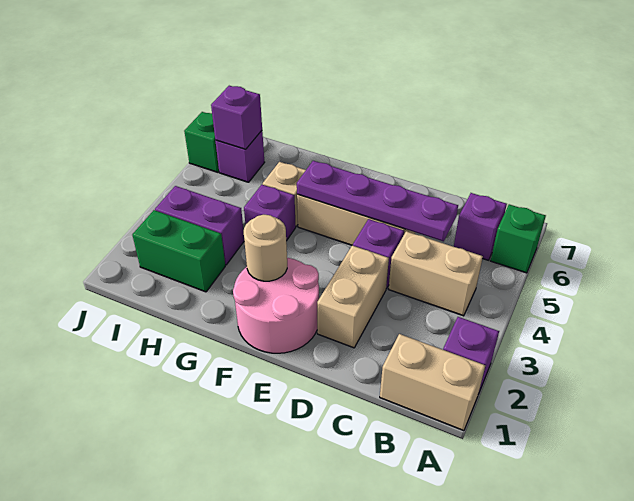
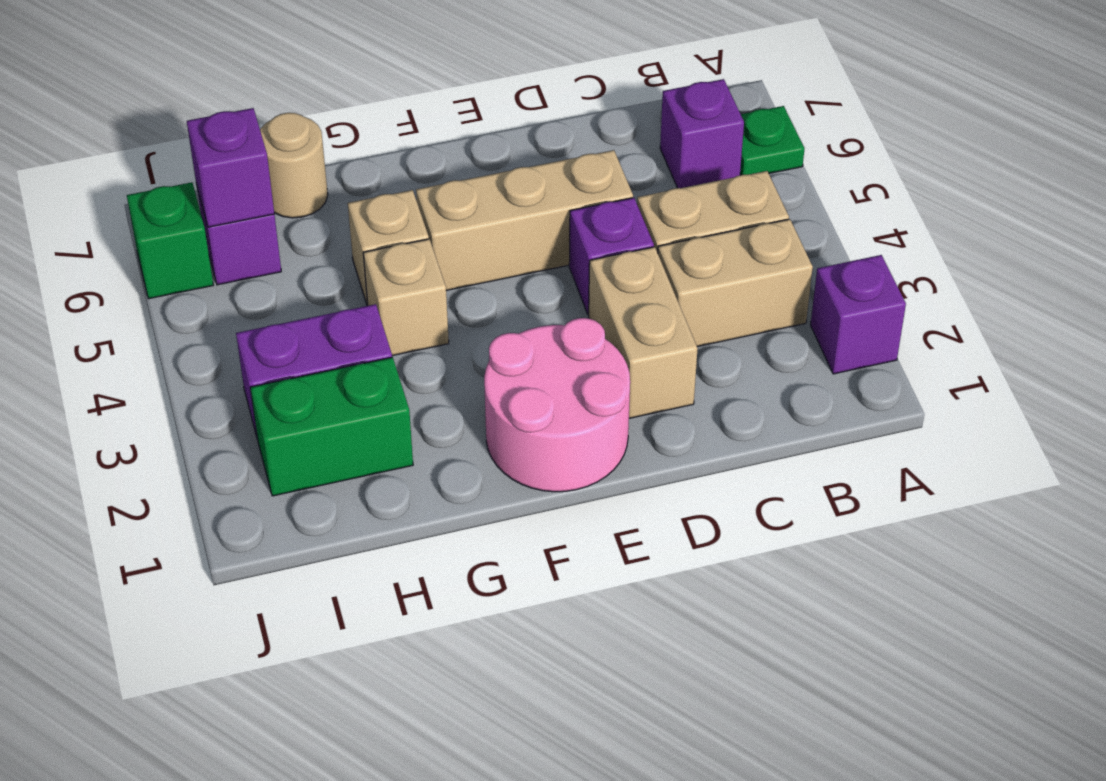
tan 1x2 brick [380,334,485,431] -> tan 1x2 brick moved to [658,219,813,347]
green 1x1 brick [491,204,546,273] -> green 1x1 plate [740,106,804,175]
purple 1x4 plate [297,161,458,241] -> none
tan 1x1 round brick [244,215,287,281] -> tan 1x1 round brick moved to [260,113,328,218]
purple 1x1 brick [244,185,296,241] -> tan 1x1 brick [363,239,449,356]

